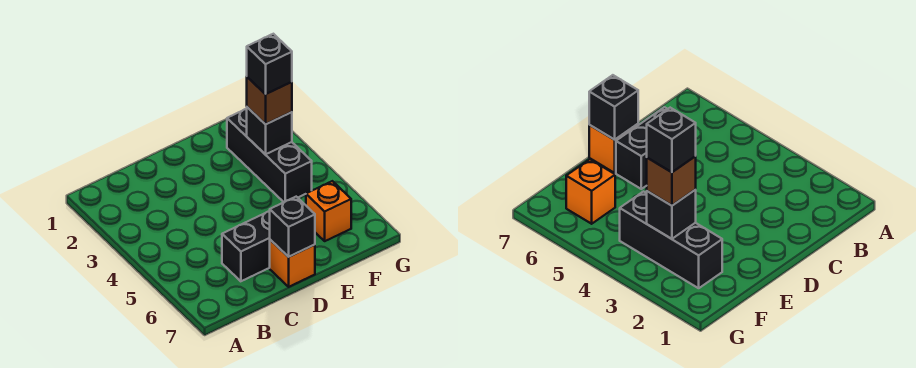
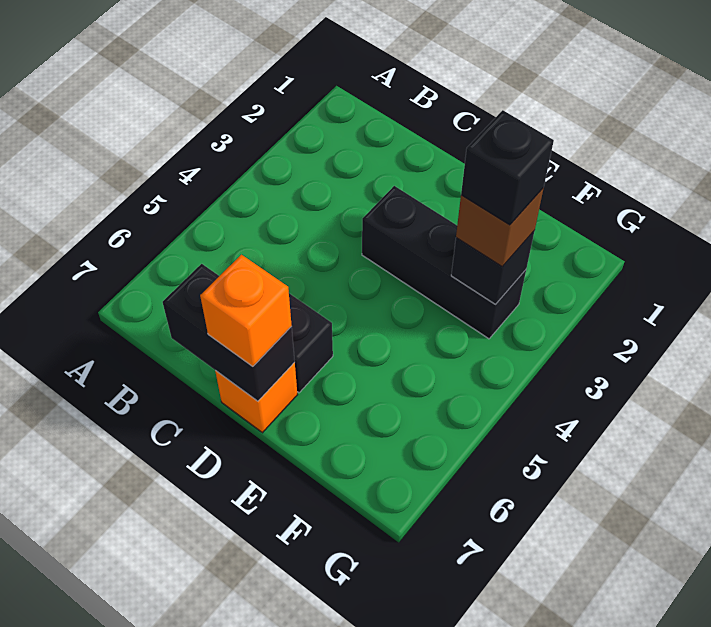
black 1x1 brick [270,197,315,257] -> black 1x2 brick [163,264,295,401]
black 1x3 brick [227,109,312,202] -> black 1x3 brick turned to [362,186,526,339]
orange 1x1 brick [306,181,351,241] -> orange 1x1 brick moved to [200,255,292,366]

